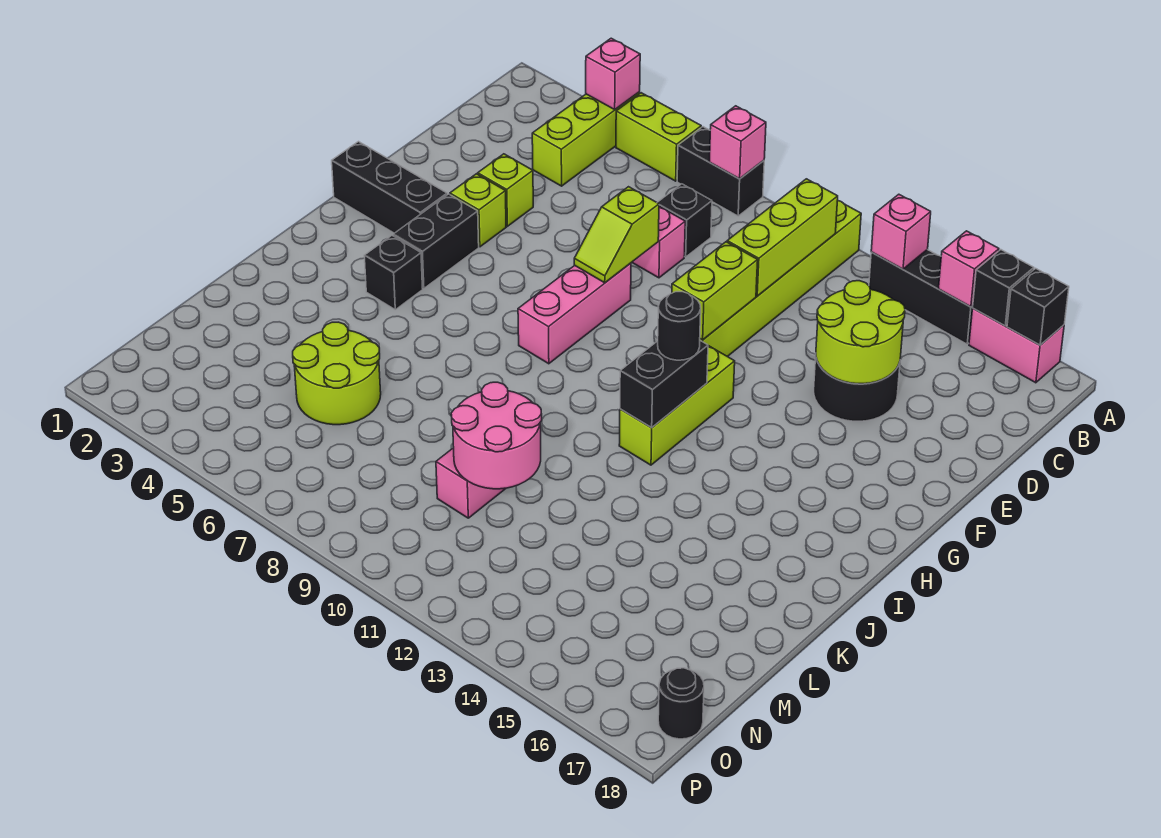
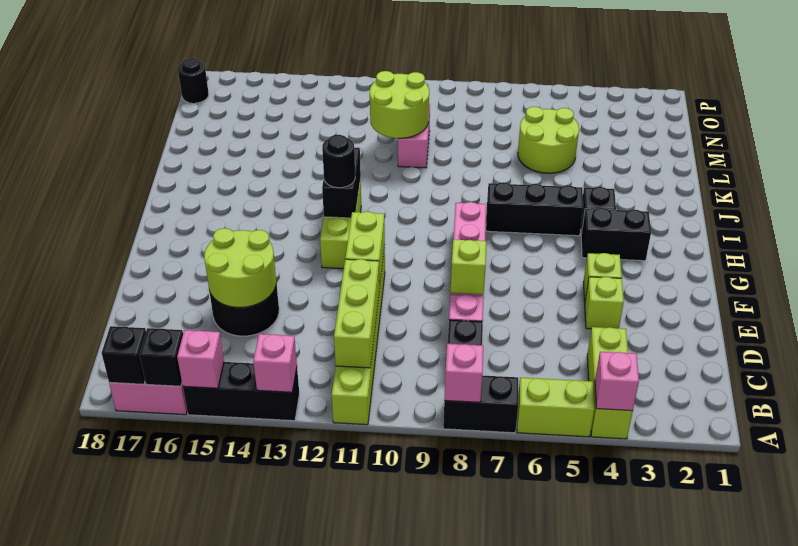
black 1x3 brick [332,142,447,233] -> black 1x3 brick moved to [486,182,583,236]
black 1x2 brick [393,194,479,288] -> black 1x2 brick turned to [581,208,651,261]
pink 2x2 round brick [451,382,542,489] -> lime 2x2 round brick [370,71,429,138]

